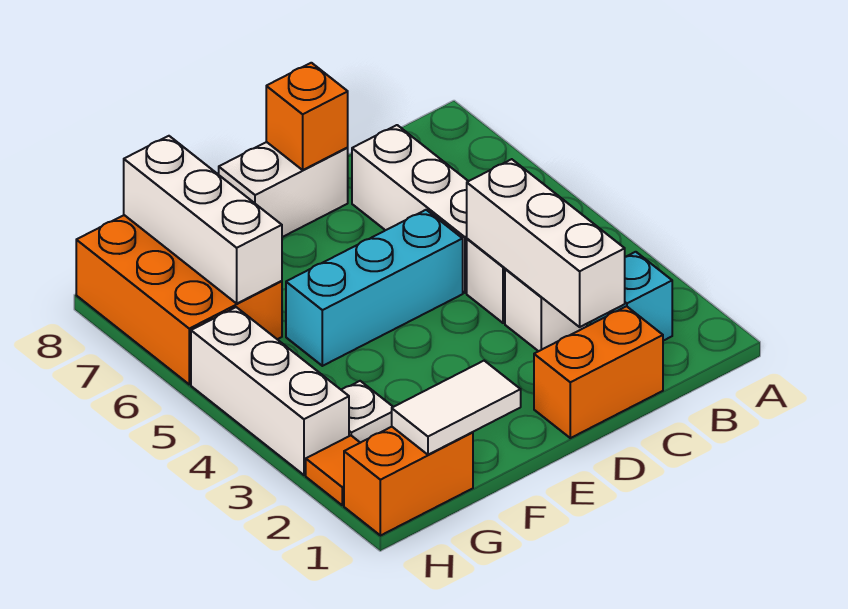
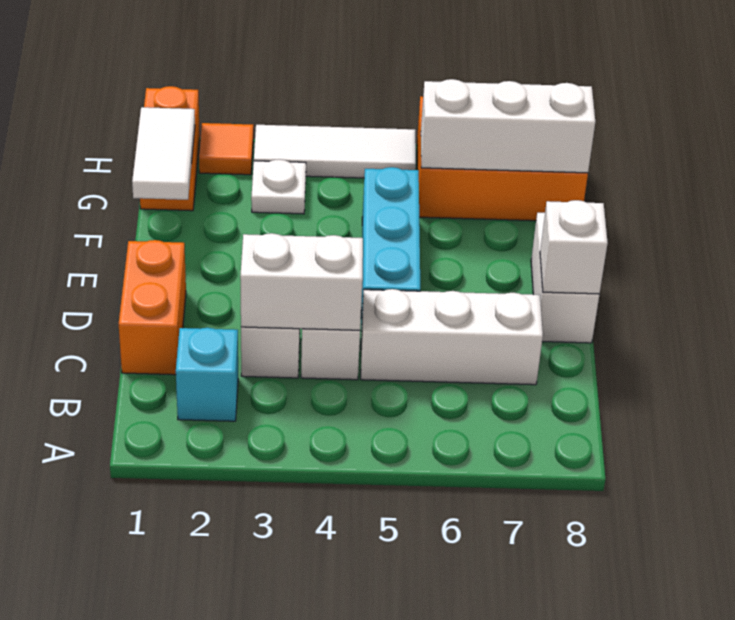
white 1x3 brick [467,159,625,327] -> white 1x2 brick [240,233,363,330]
orange 1x1 brick [266,63,348,170] -> white 1x1 brick [540,200,608,294]
white 1x3 brick [191,307,349,475] -> white 1x3 tile [254,125,416,178]

